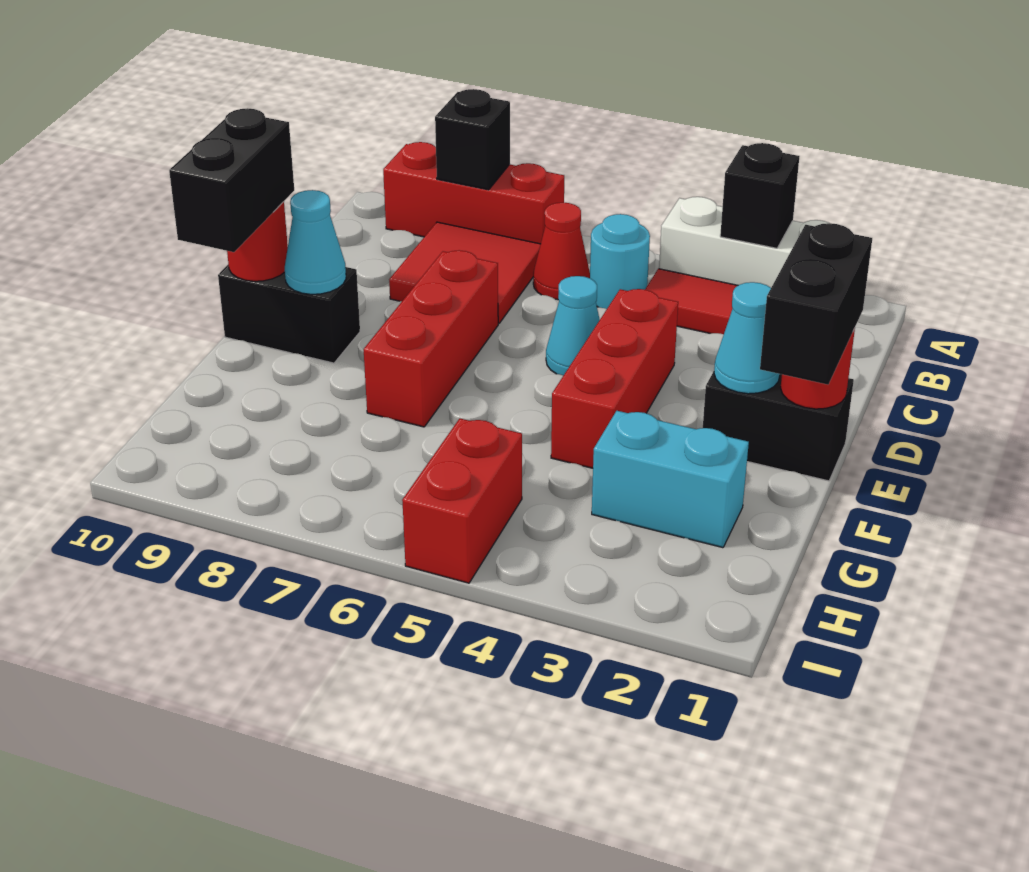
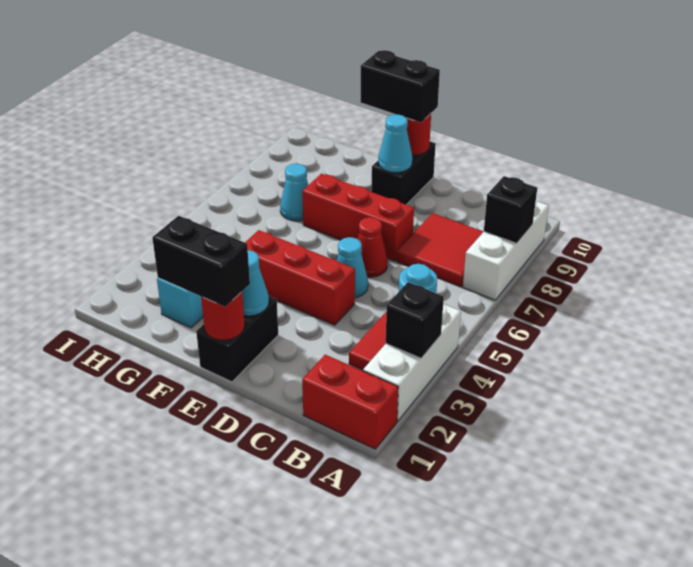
red 1x3 brick [383,142,564,244] -> white 1x3 brick [463,201,549,300]
red 1x1 cone [533,203,590,300] -> red 1x1 cone moved to [358,217,388,277]
none -> cyan 1x1 cone [280,164,308,221]
red 1x2 brick [402,419,522,583] -> red 1x2 brick moved to [302,355,398,449]

